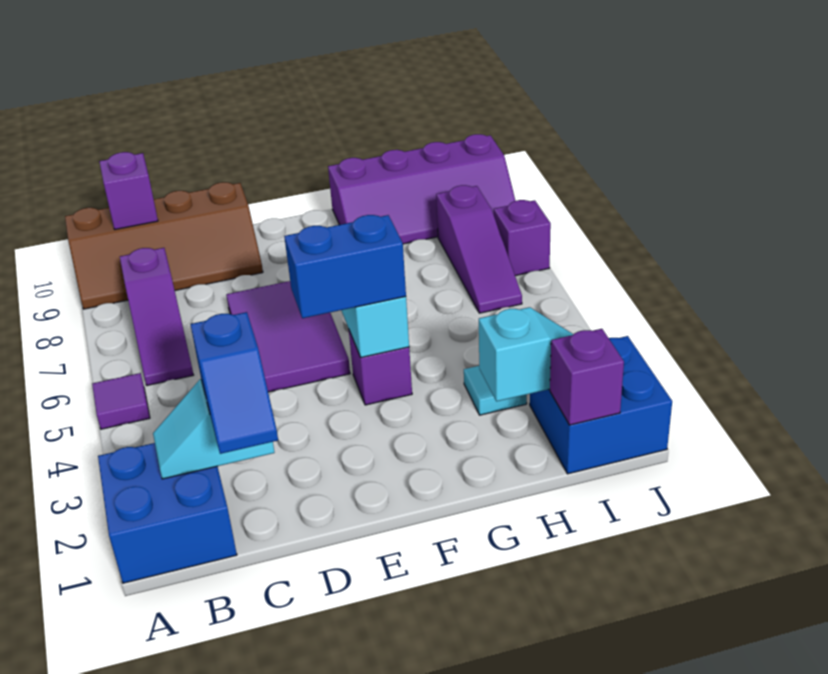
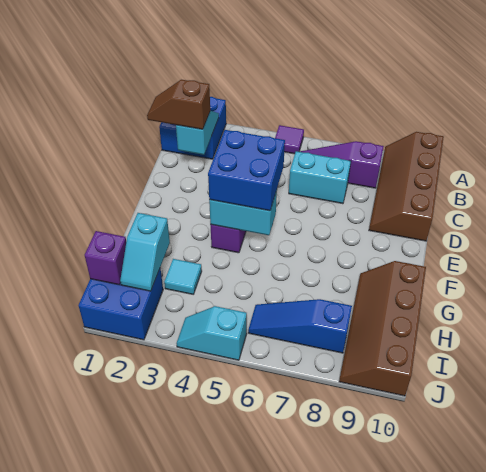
purple 1x1 brick [99,152,158,229] -> none
blue 1x2 slope [190,312,278,454] -> brown 1x2 slope [147,80,210,129]
none -> cyan 1x2 brick [289,151,351,204]
purple 2x3 tile [226,281,350,392] -> none
blue 1x2 brick [284,215,406,318] -> blue 2x2 brick [208,130,285,211]
purple 2x4 slope [328,134,515,244] -> brown 2x4 slope [339,261,426,396]
purple 1x3 slope [436,185,522,313] -> blue 1x3 slope [248,299,352,353]
none -> cyan 1x2 slope [176,306,247,360]
purple 1x1 brick [494,200,551,276] -> none

